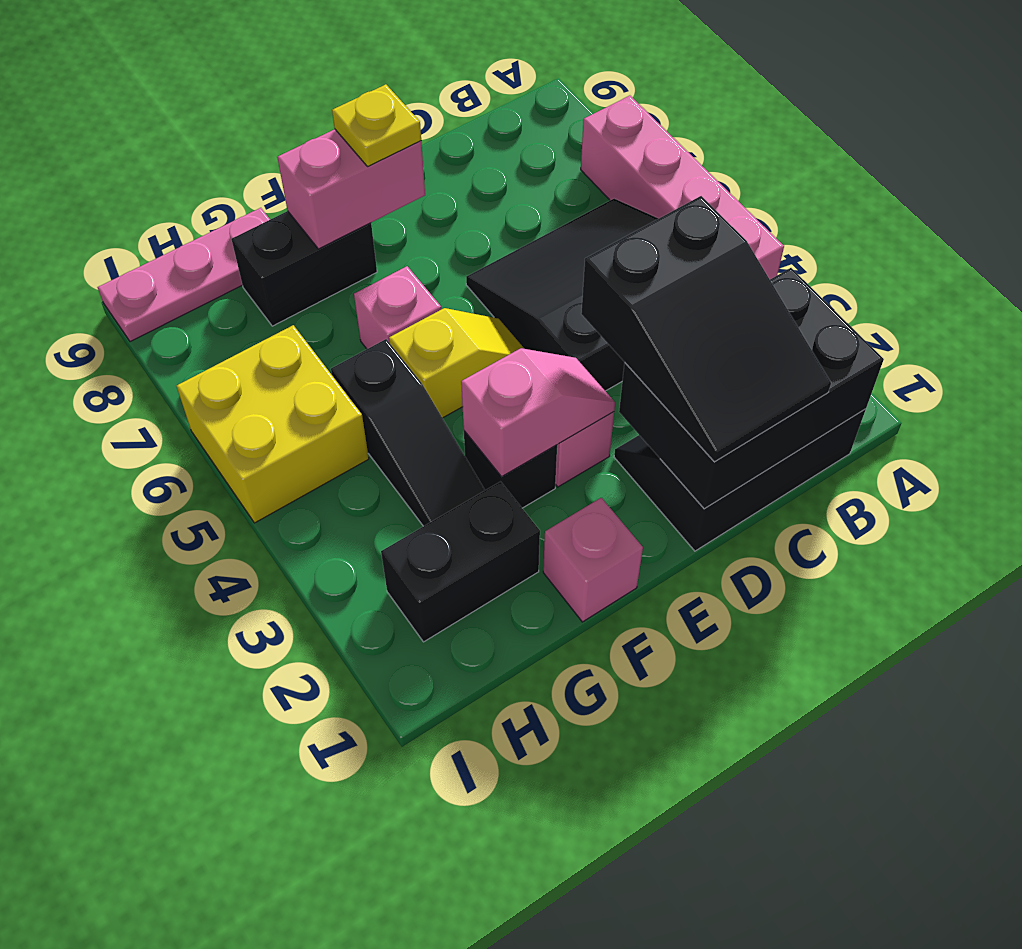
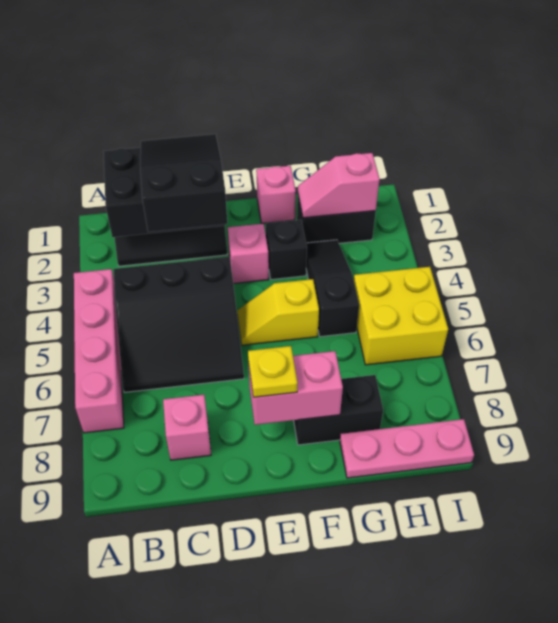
pink 1x2 slope [461,348,615,477] -> pink 1x2 slope moved to [298,153,380,218]
pink 1x1 brick [354,266,441,349] -> pink 1x1 brick moved to [163,395,211,460]

